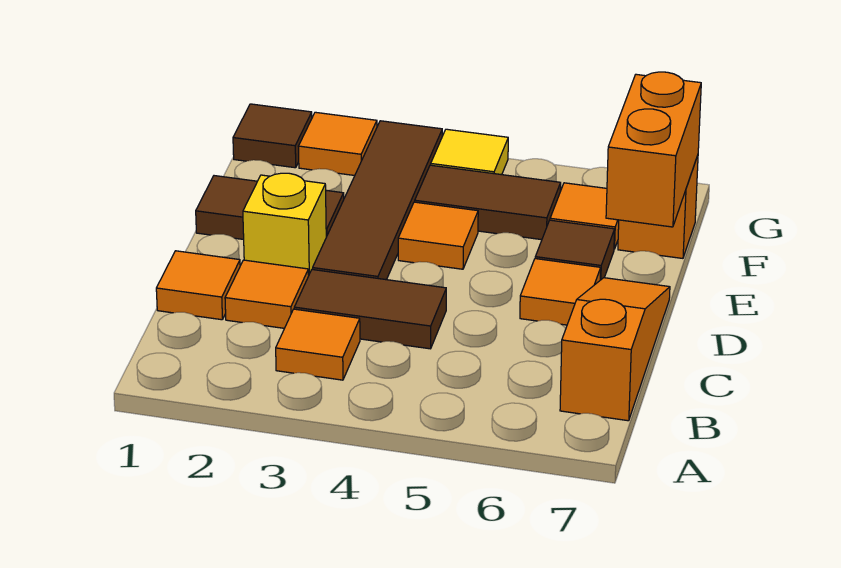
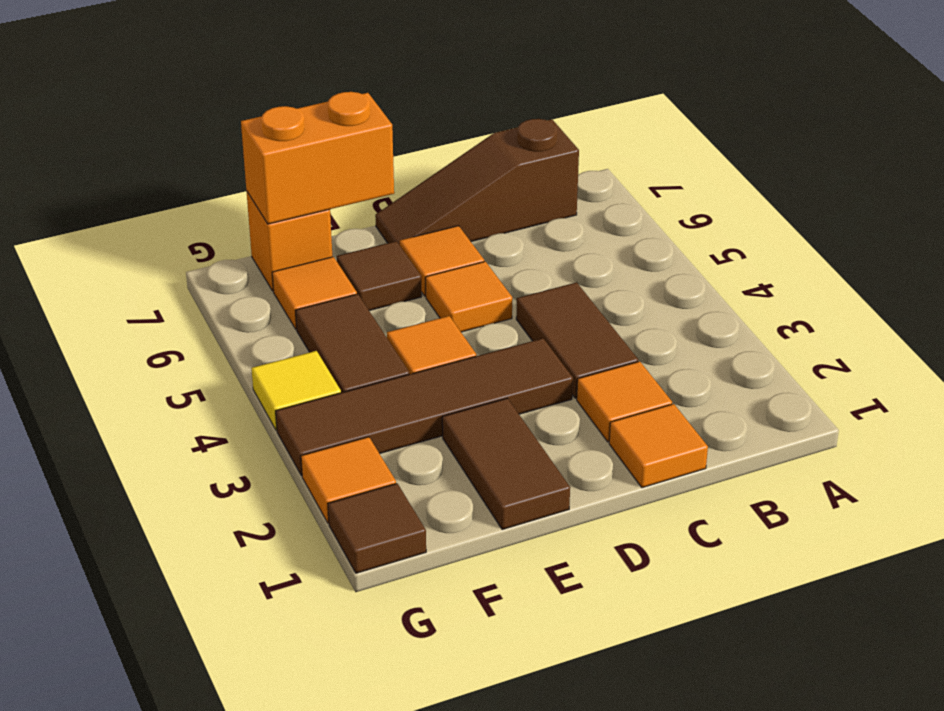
orange 1x1 tile [276,309,360,380] -> orange 1x1 tile moved to [426,261,512,332]
orange 1x3 slope [560,278,670,421] -> brown 1x3 slope [375,119,579,245]
yellow 1x1 brick [243,173,326,275] -> none

